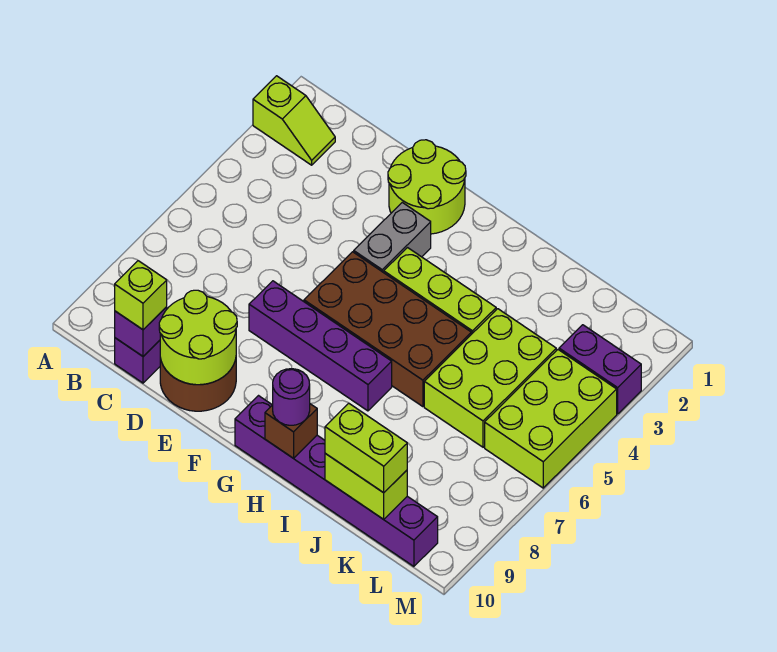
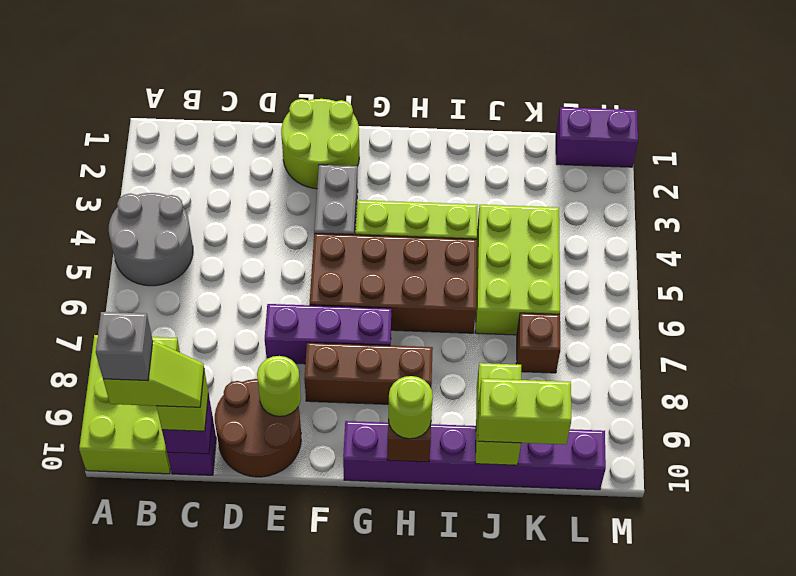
lime 1x2 slope [253,76,335,165] -> lime 1x2 slope moved to [103,341,204,407]
none -> grey 2x2 round brick [109,193,193,286]
none -> grey 1x1 brick [96,312,153,381]
lime 2x2 round brick [159,290,237,385] -> lime 1x1 round brick [257,356,301,416]
purple 1x4 brick [249,281,392,411] -> purple 1x3 brick [265,304,392,364]
none -> brown 1x3 brick [304,343,433,404]
purple 1x1 round brick [273,369,310,425] -> lime 1x1 round brick [388,376,433,439]
lime 1x2 brick [325,454,407,519] -> lime 1x2 brick turned to [475,363,521,465]
none -> brown 1x1 brick [516,313,560,373]
purple 1x2 brick [559,325,641,414] -> purple 1x2 brick moved to [556,107,638,167]
lime 2x3 brick [485,350,617,488] -> lime 2x3 brick moved to [79,335,180,474]

